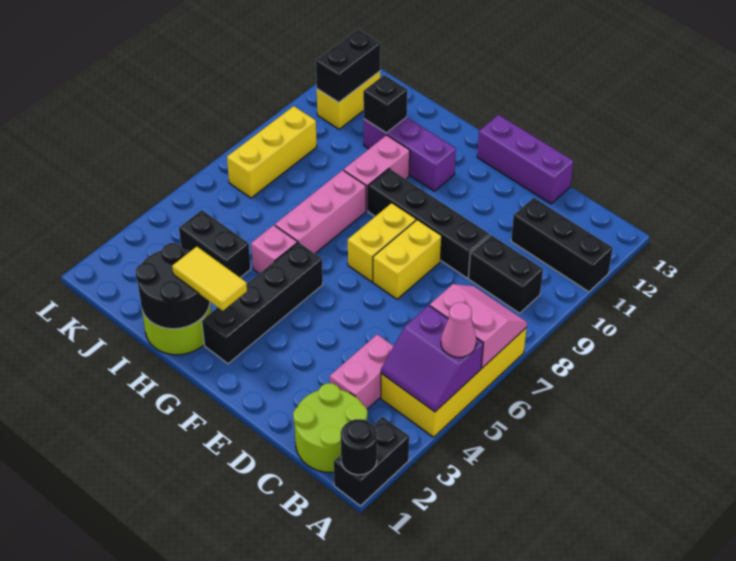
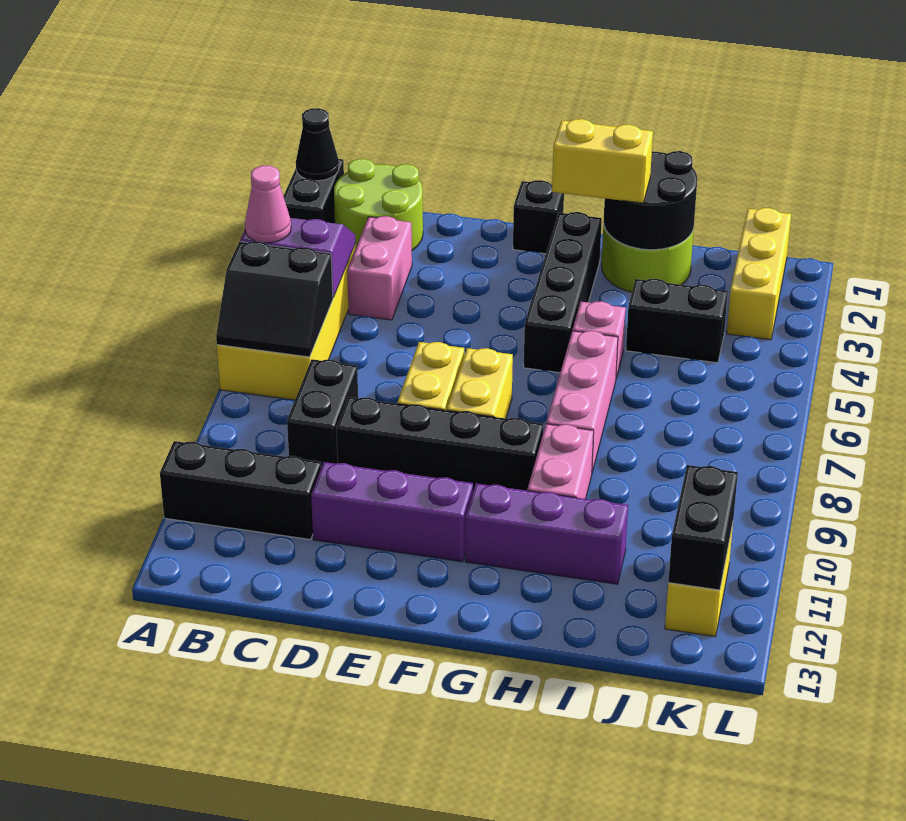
black 1x1 round brick [341,419,377,475] -> black 1x1 cone [296,108,339,181]
pink 2x2 slope [430,284,527,368] -> black 2x2 slope [216,241,333,357]
black 1x2 brick [468,235,543,313] -> black 1x2 brick turned to [287,359,358,467]
purple 1x3 brick [477,115,573,204] -> purple 1x3 brick moved to [311,462,473,562]
yellow 1x2 tile [172,247,247,311] -> yellow 1x2 brick [552,119,653,203]
black 1x1 brick [363,75,407,133] -> black 1x1 brick moved to [513,180,564,254]
yellow 1x3 brick [227,106,317,198] -> yellow 1x3 brick moved to [727,208,791,340]

